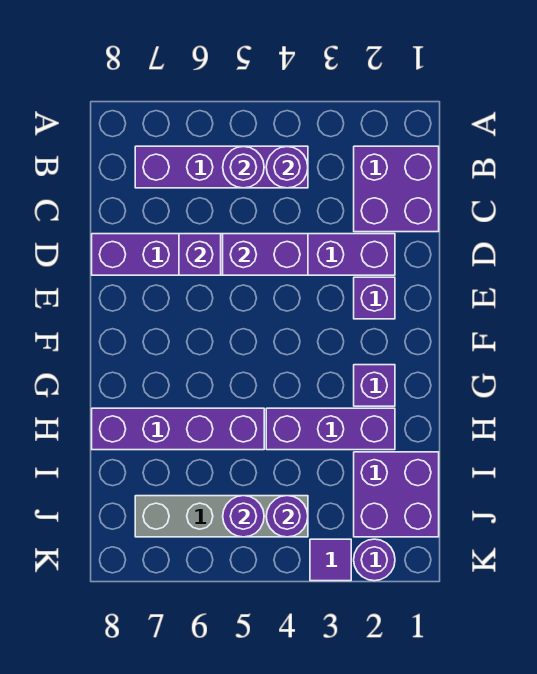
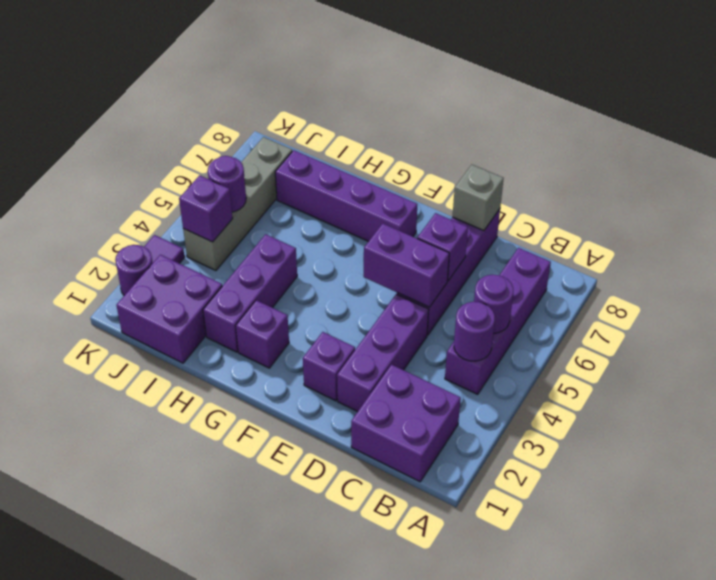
purple 1x2 brick [223,234,308,275] -> purple 1x2 brick turned to [364,224,449,307]
none -> grey 1x1 brick [453,165,504,231]
purple 1x4 brick [92,408,264,450] -> purple 1x4 brick turned to [275,150,417,241]
purple 1x1 round brick [266,496,308,537] -> purple 1x1 brick [179,175,233,242]

